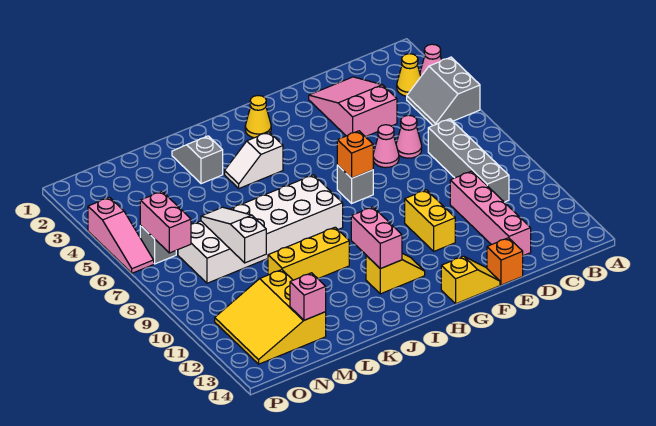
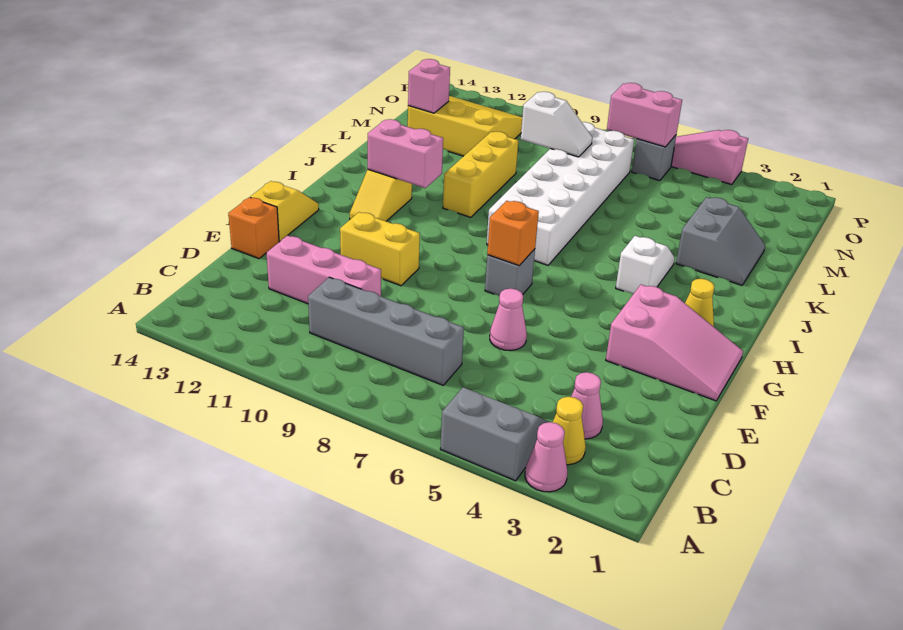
pink 2x3 slope [309,77,397,137] -> pink 2x3 slope moved to [606,285,743,401]
pink 1x1 cone [396,115,422,158] -> pink 1x1 cone moved to [571,372,603,439]
pink 1x4 brick [450,171,531,256] -> pink 1x3 brick [267,235,381,304]
yellow 1x2 slope [441,256,500,304] -> yellow 1x2 slope turned to [250,181,319,241]
grey 1x2 slope [172,136,223,184] -> grey 2x2 slope [676,197,765,285]
white 1x3 slope [201,207,266,263] -> white 1x2 slope [521,92,592,157]

